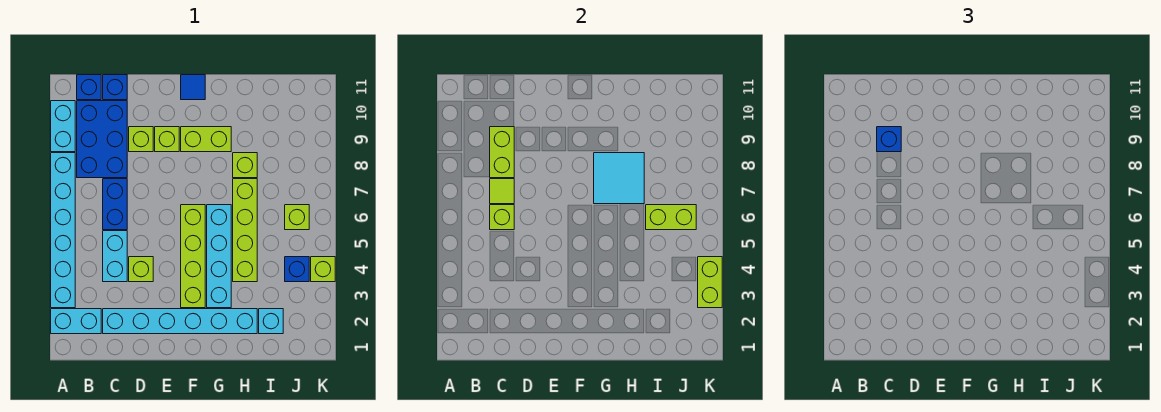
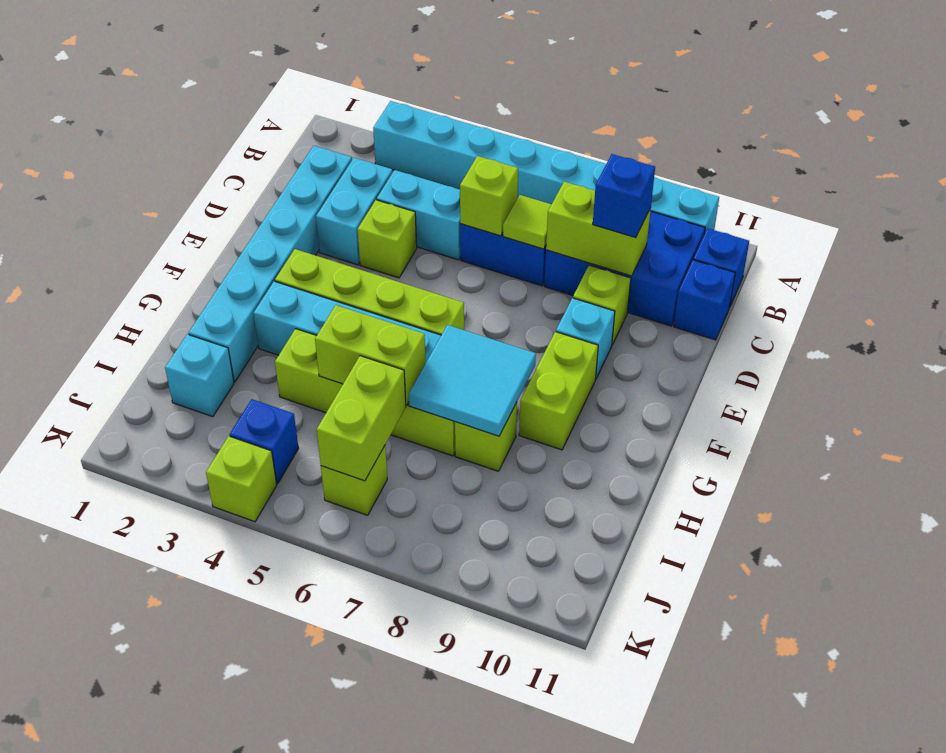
cyan 1x2 brick [51,309,101,334] -> cyan 1x2 brick moved to [316,158,393,265]
lime 1x1 brick [155,127,179,152] -> cyan 1x1 brick [556,298,615,378]
blue 1x1 tile [181,75,205,100] -> none
lime 1x2 brick [698,257,722,308] -> lime 1x2 brick moved to [315,305,426,405]

